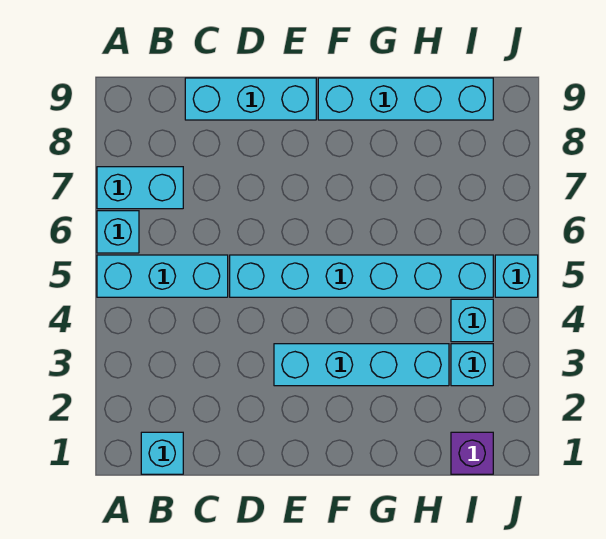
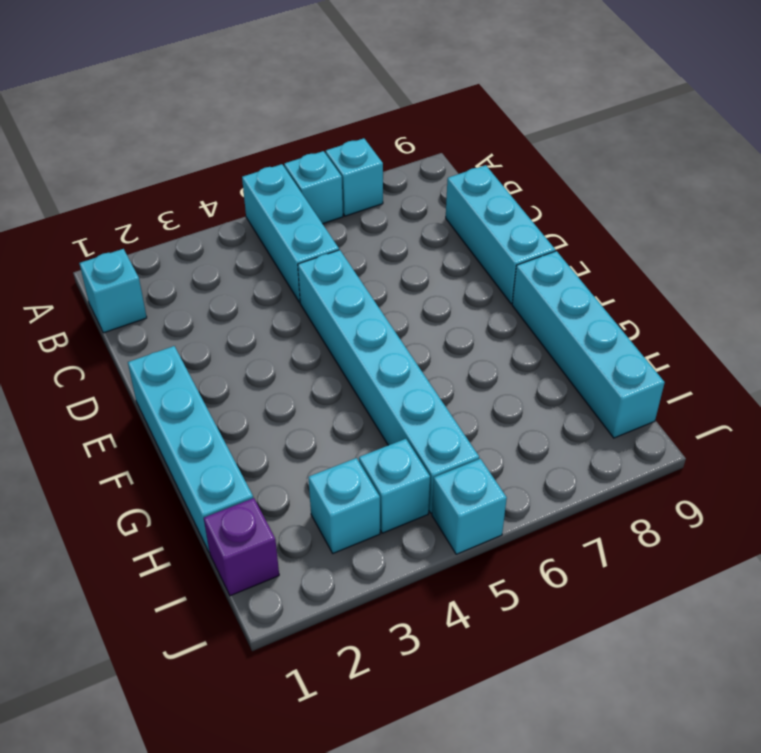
cyan 1x2 brick [97,167,183,209] -> cyan 1x1 brick [326,138,383,216]
cyan 1x4 brick [274,344,449,386] -> cyan 1x4 brick moved to [128,346,253,553]

